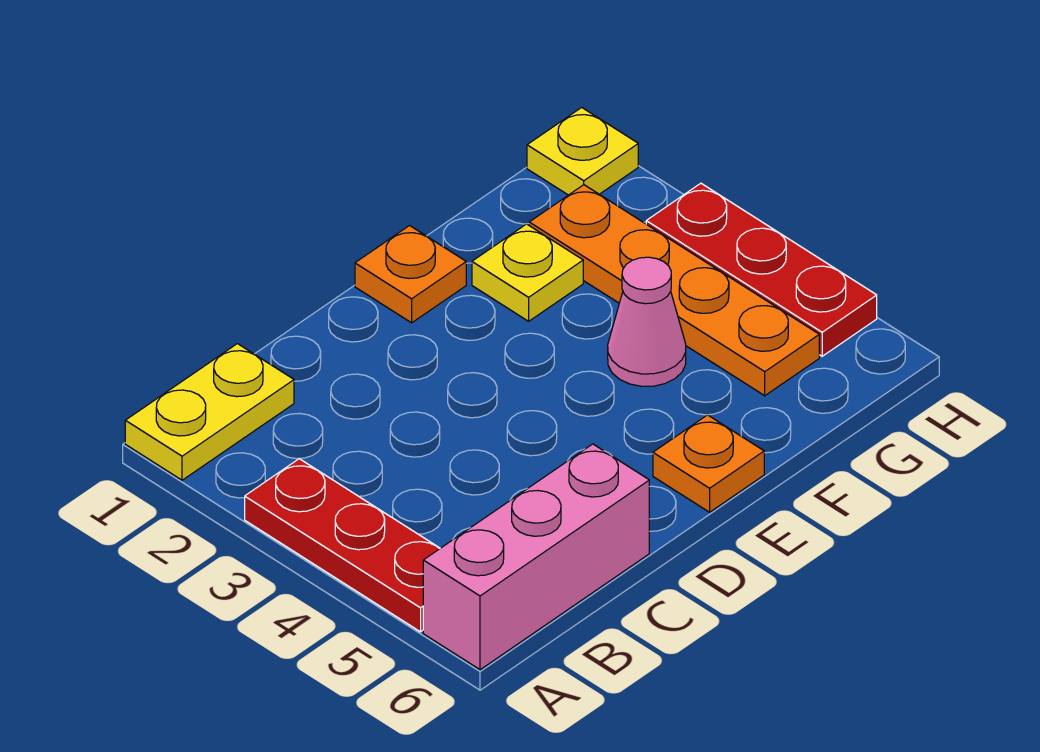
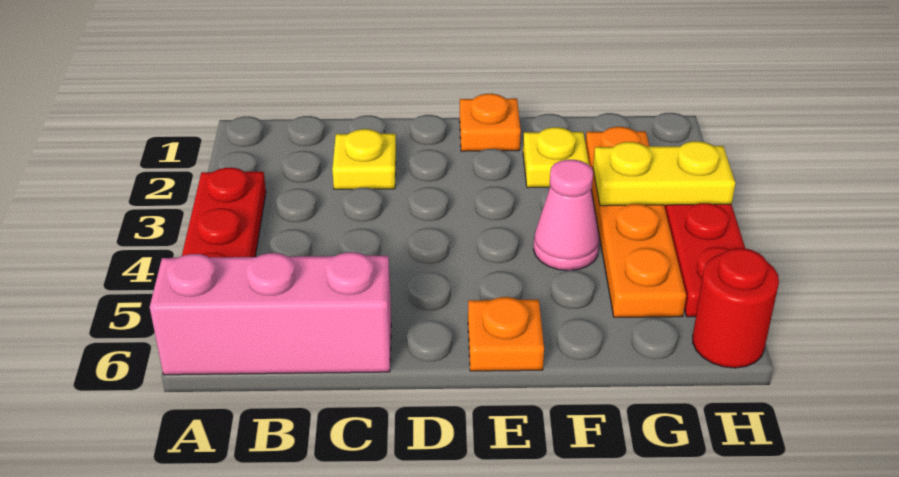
yellow 1x2 plate [125,344,294,480] -> yellow 1x2 plate moved to [593,141,735,206]
yellow 1x1 plate [527,107,638,195] -> yellow 1x1 plate moved to [332,129,396,189]
none -> red 1x1 round brick [693,248,779,368]

